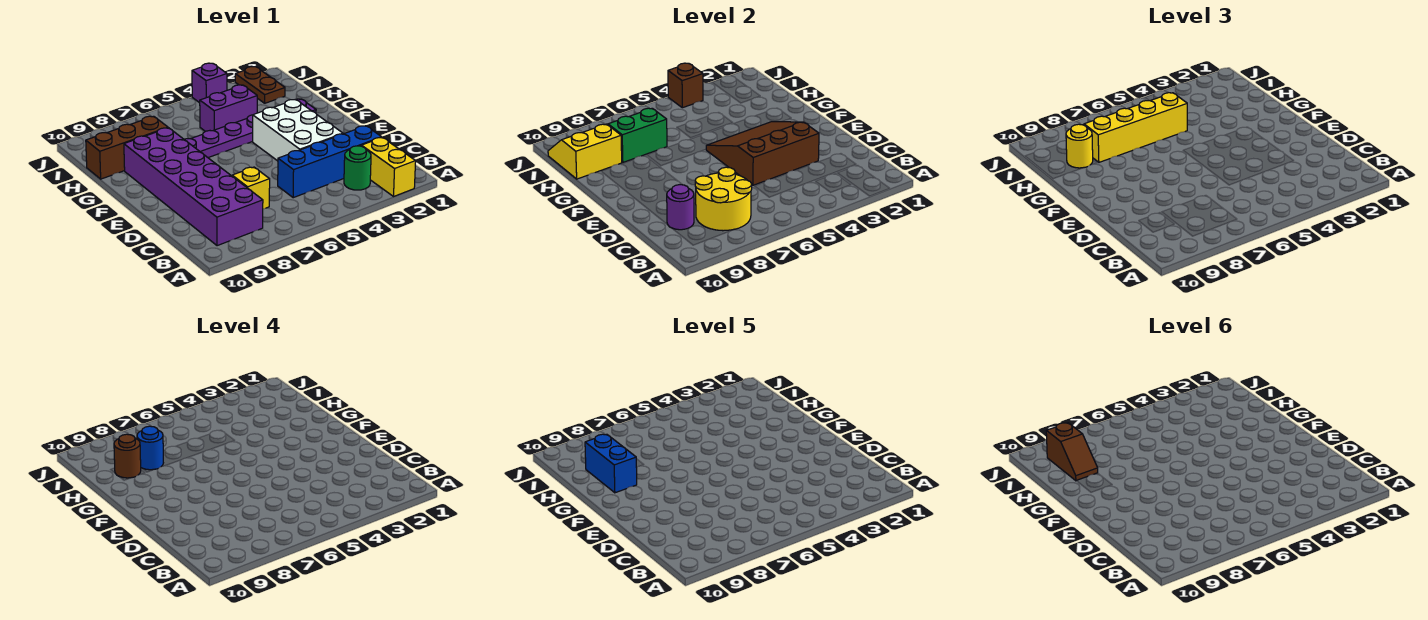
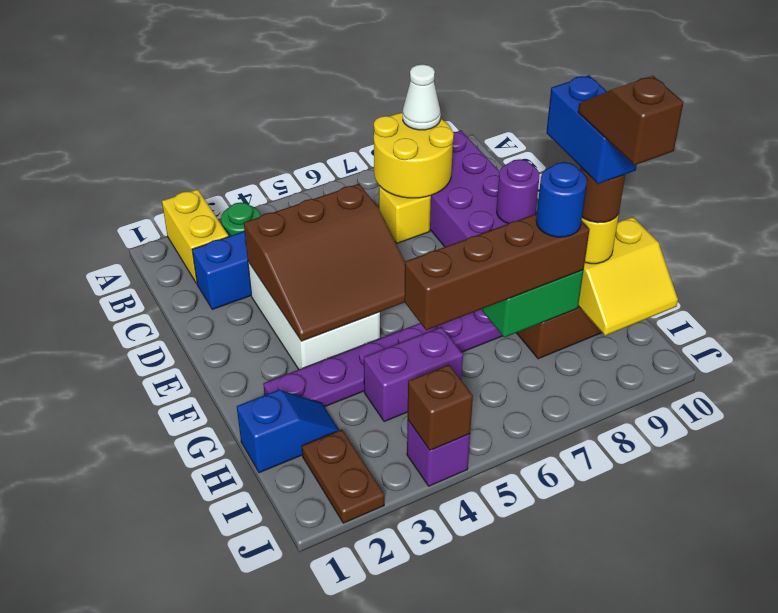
none -> white 1x1 cone [403,64,441,130]
purple 1x1 round brick [667,185,694,230] -> purple 1x1 round brick moved to [497,159,539,224]
none -> blue 1x2 slope [237,390,339,473]
yellow 1x4 brick [1084,93,1187,162] -> brown 1x4 brick [404,214,590,330]

